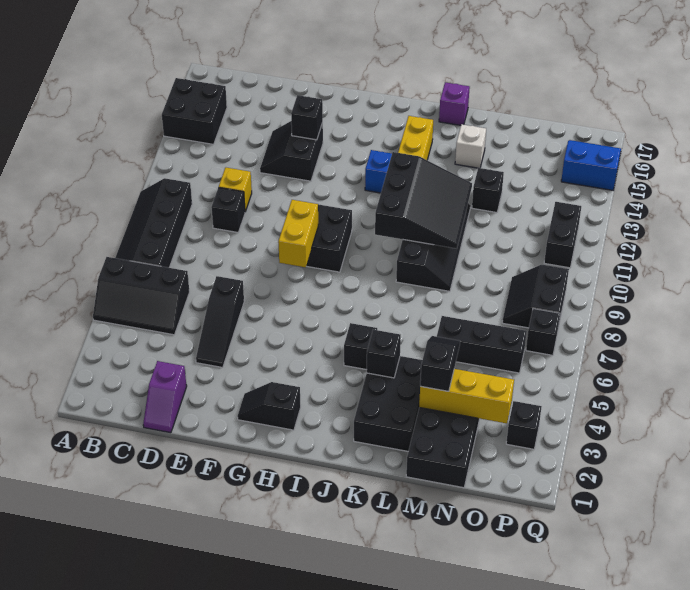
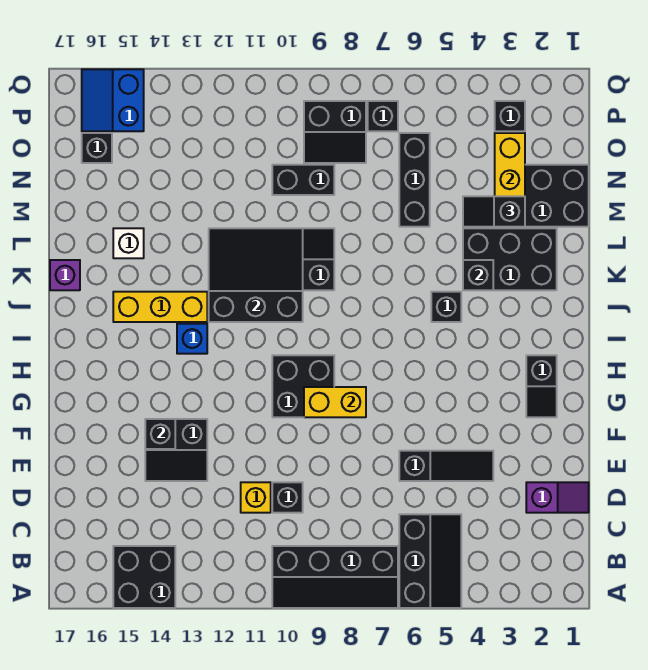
black 1x1 brick [472,168,504,213] -> black 1x1 brick moved to [82,133,112,163]
black 1x2 brick [544,202,581,268] -> black 1x2 brick moved to [272,165,334,195]

